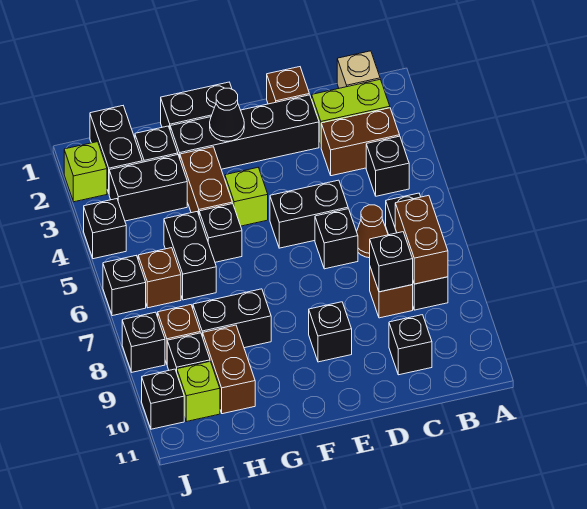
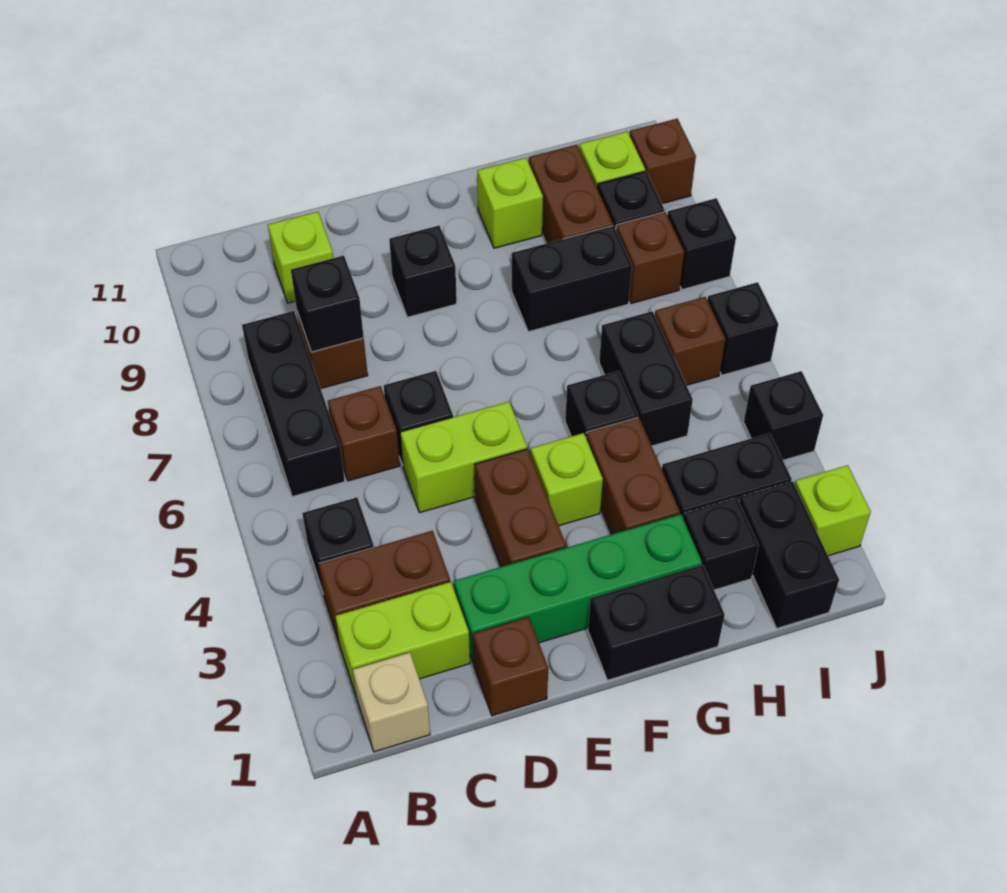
brown 1x2 brick [395,195,448,284] -> brown 1x2 brick moved to [474,449,566,567]
brown 1x1 cone [357,205,388,258] -> brown 1x1 brick [328,386,400,481]
black 1x1 brick [389,315,432,375] -> lime 1x1 brick [268,212,333,303]
black 1x4 brick [170,95,319,169] -> green 1x4 brick [454,514,702,663]
black 1x2 brick [270,180,348,248] -> lime 1x2 brick [400,402,527,513]
black 1x1 cone [210,88,244,141] -> none
none -> lime 1x1 brick [477,158,543,248]
black 1x1 brick [142,369,184,429] -> brown 1x1 brick [630,119,696,204]

